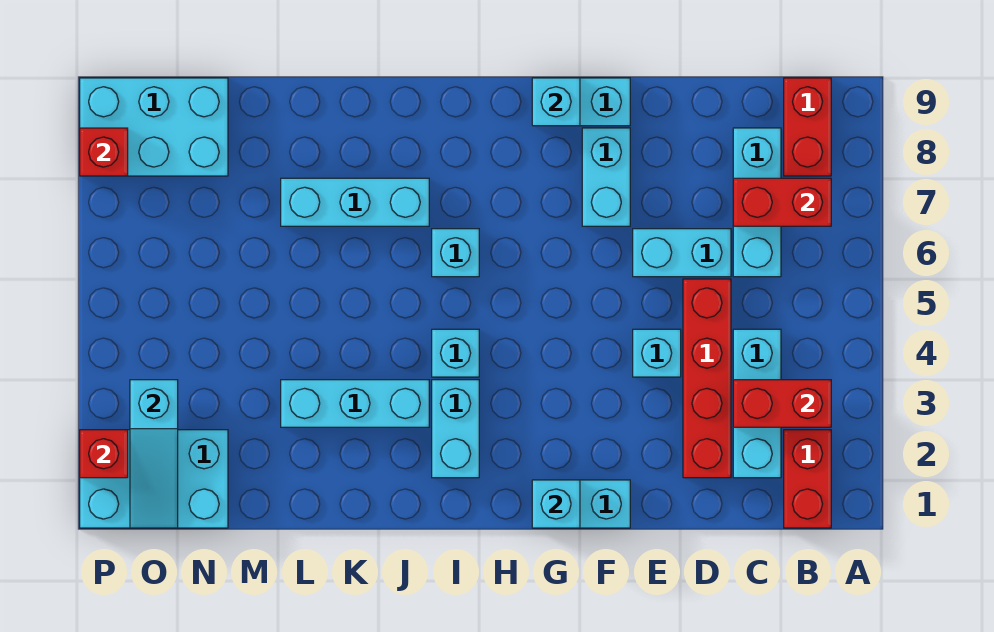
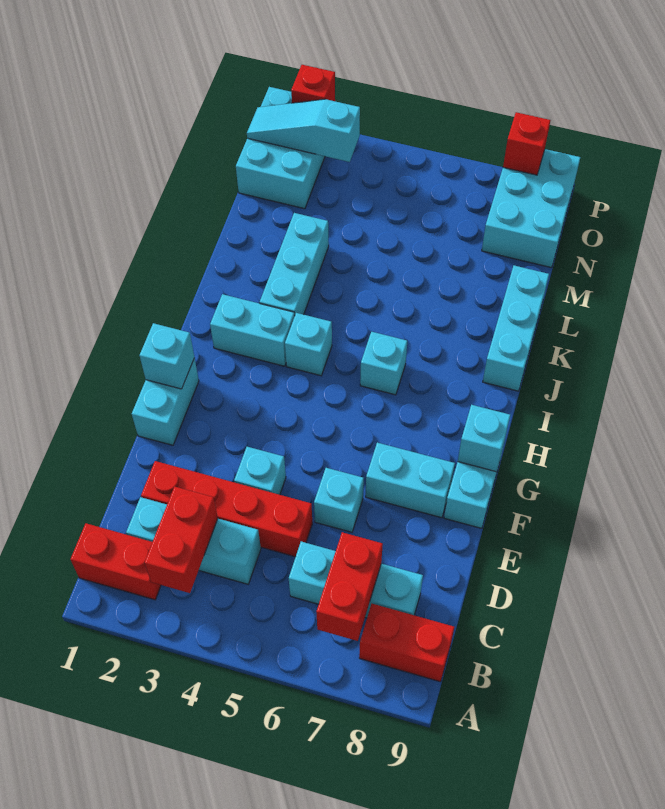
cyan 1x2 brick [633,229,731,277] -> cyan 1x1 brick [314,468,364,532]
cyan 1x3 brick [281,178,429,226] -> cyan 1x3 brick moved to [483,266,549,391]

